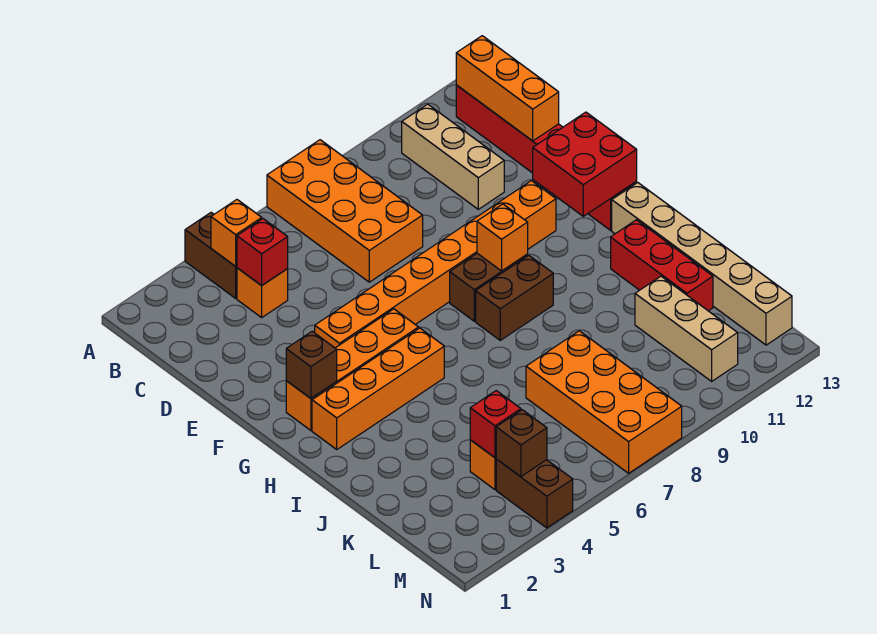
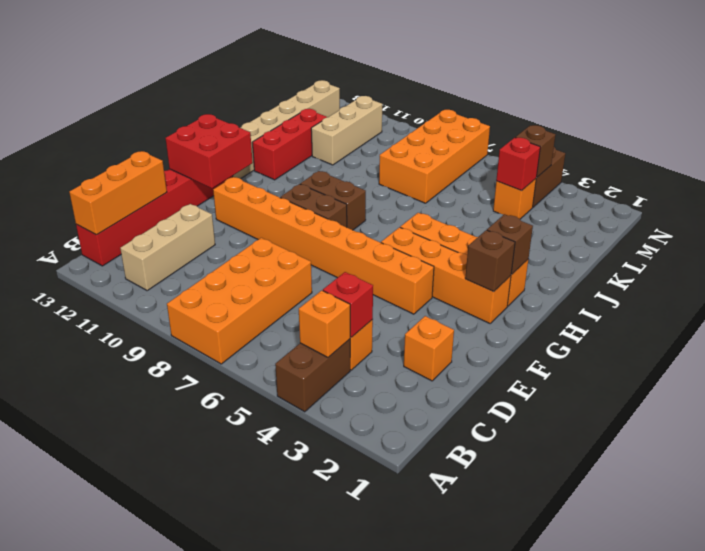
orange 1x1 brick [477,204,528,271] -> orange 1x1 brick moved to [404,316,454,381]
none -> brown 1x1 brick [487,214,533,274]

